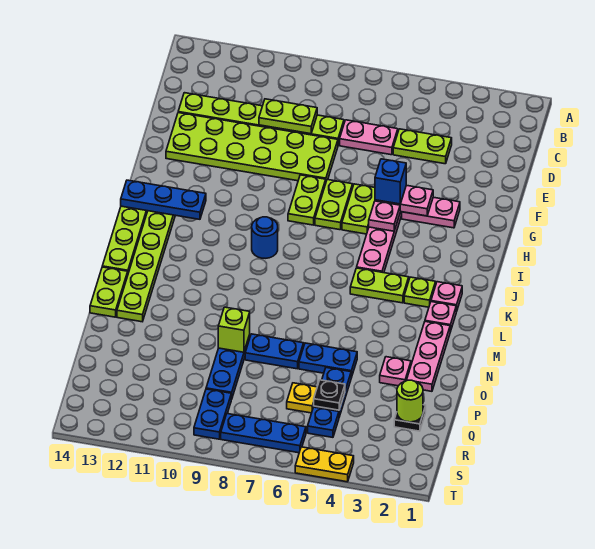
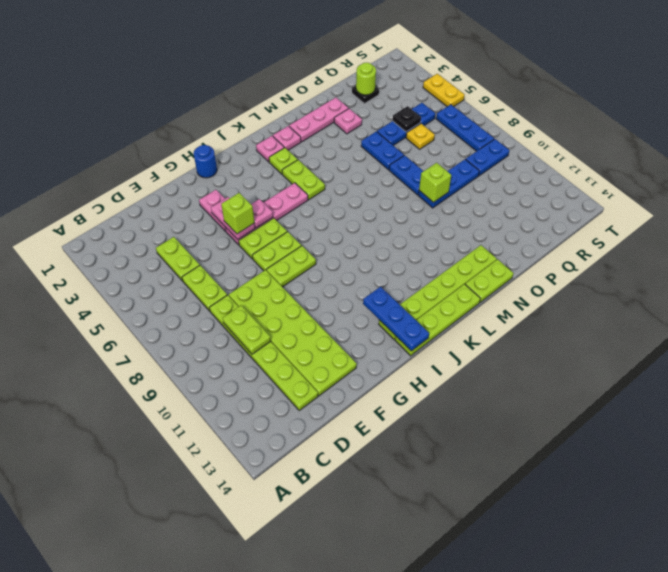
pink 1x2 plate [340,120,398,155] -> lime 1x2 plate [182,265,227,311]
blue 1x1 brick [375,159,406,204] -> lime 1x1 brick [221,193,254,234]
blue 1x1 round brick [252,217,278,258] -> blue 1x1 round brick moved to [194,145,217,178]

